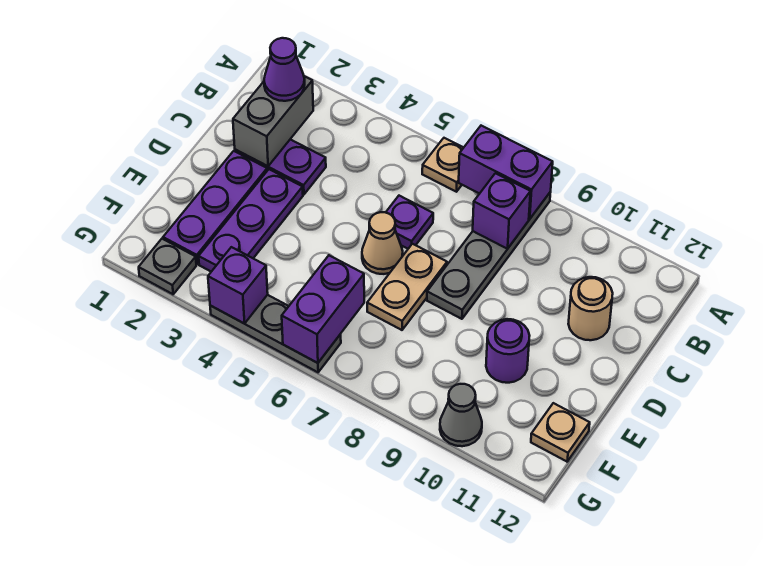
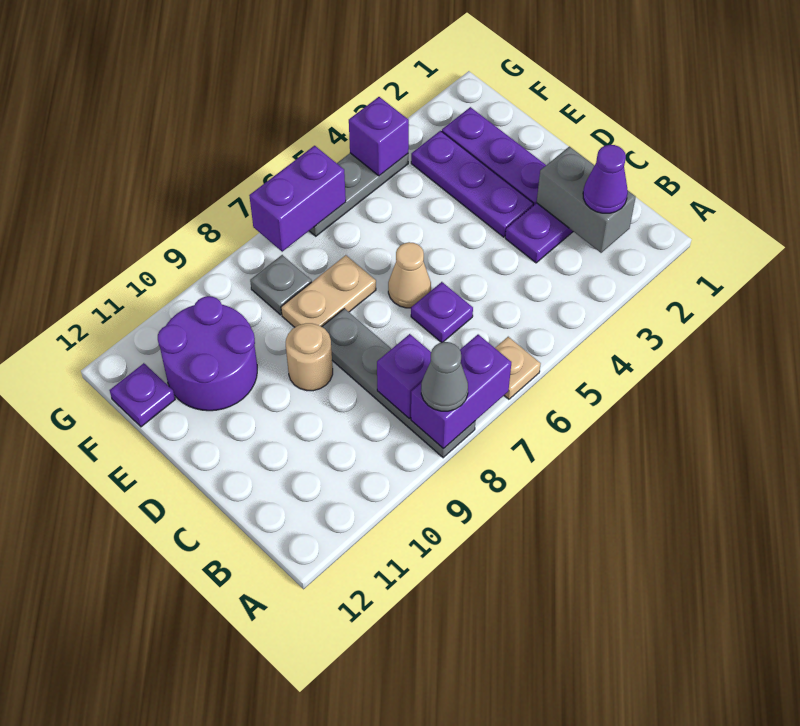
tan 1x1 round brick [568,277,613,340] -> tan 1x1 round brick moved to [286,323,333,391]
tan 1x2 plate [367,244,447,330] -> tan 1x2 plate turned to [281,255,376,327]
purple 1x1 round brick [486,319,530,383] -> purple 2x2 round brick [158,296,257,411]
purple 1x2 brick [282,255,364,363] -> purple 1x2 brick turned to [249,146,346,252]
tan 1x1 plate [531,403,590,462] -> purple 1x1 plate [110,363,175,427]
grey 1x1 plate [139,239,196,294] -> grey 1x1 plate moved to [250,255,312,315]
grey 1x1 cone [440,384,482,446] -> grey 1x1 cone moved to [421,342,468,411]

